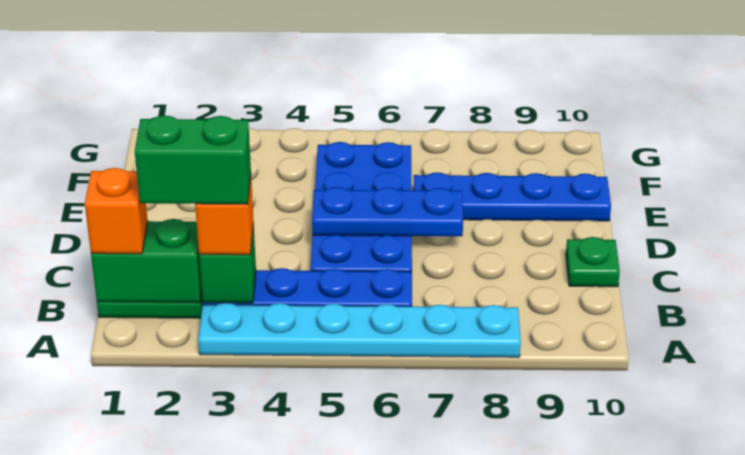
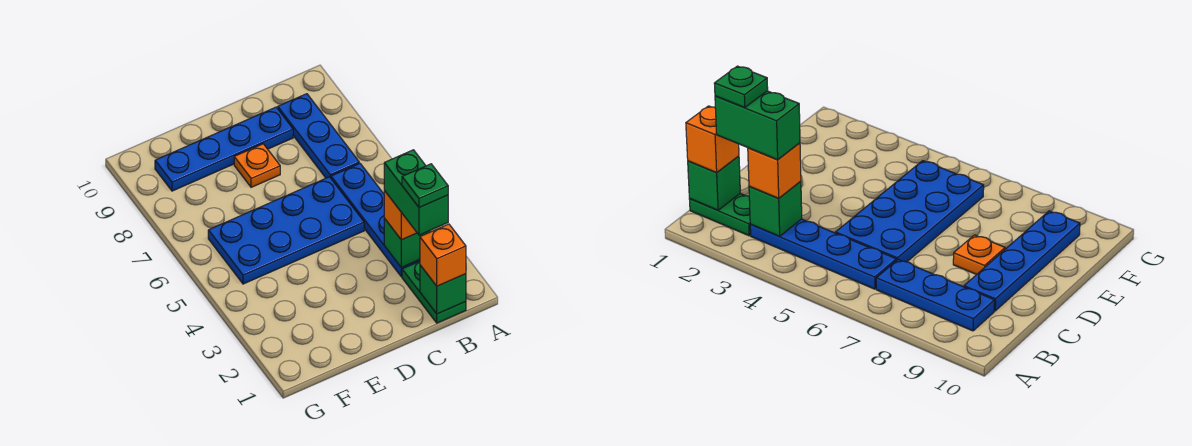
cyan 1x6 plate [198,303,521,357] -> none
green 1x2 brick [91,219,202,303] -> green 1x1 brick [420,265,466,314]
green 1x1 plate [566,237,620,287] -> green 1x1 plate moved to [402,164,448,208]
blue 1x3 plate [312,187,463,236] -> blue 1x3 plate moved to [278,94,359,178]
none -> orange 1x1 plate [234,144,280,187]
blue 1x4 plate [413,172,611,221] -> blue 1x4 plate turned to [155,107,293,191]

